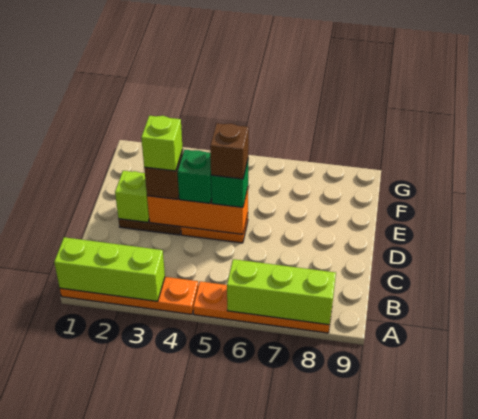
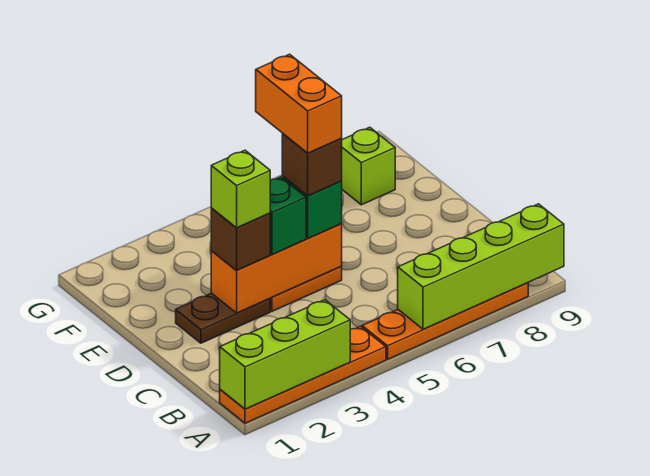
lime 1x3 brick [227,259,336,325] -> lime 1x4 brick [398,204,564,329]
lime 1x1 brick [115,171,149,222] -> lime 1x1 brick moved to [342,127,395,205]
none -> orange 1x2 brick [256,54,342,153]

